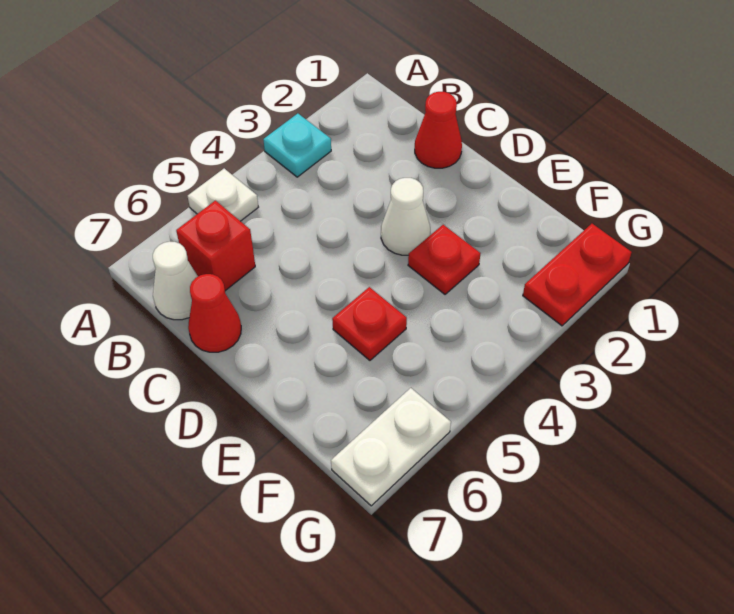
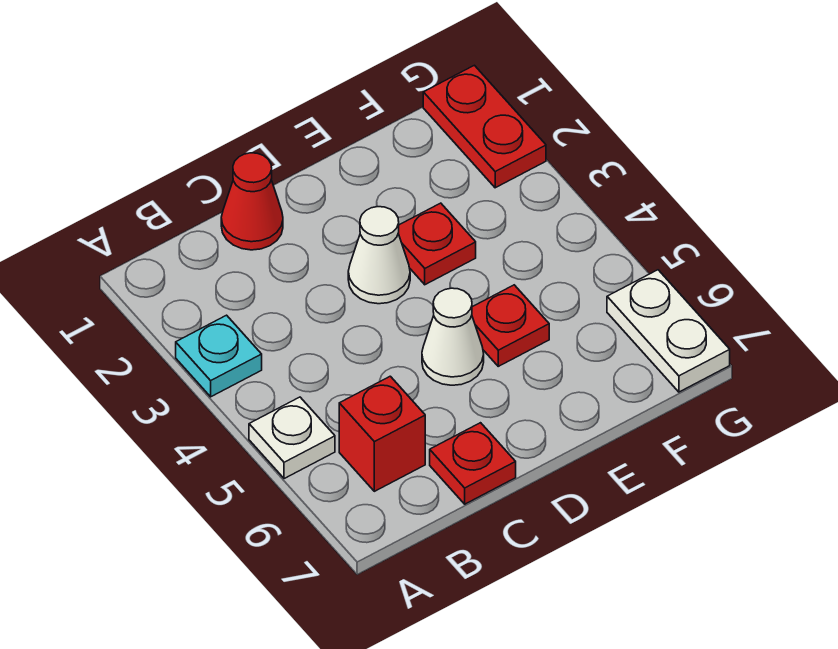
white 1x1 cone [153,241,198,320] -> white 1x1 cone moved to [422,288,484,385]
red 1x1 cone [188,274,241,352] -> red 1x1 plate [430,423,516,504]

